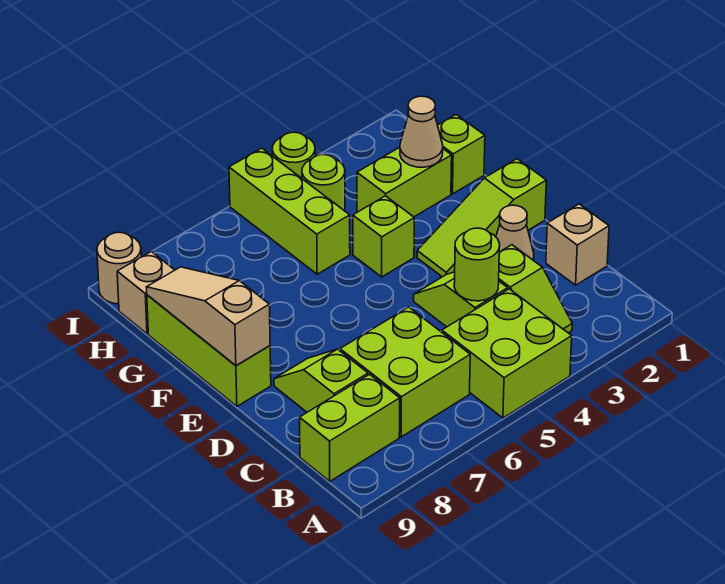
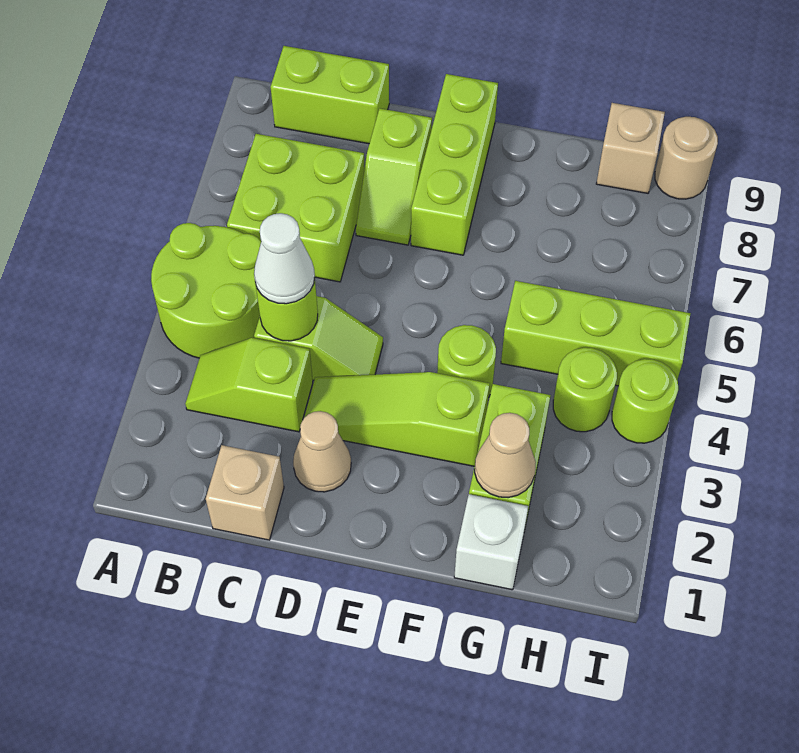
lime 2x2 brick [442,289,572,418] -> lime 2x2 round brick [151,223,261,358]
lime 1x2 brick [299,374,400,481] -> lime 1x2 brick turned to [271,46,389,144]
none -> white 1x1 cone [254,213,315,304]
lime 1x2 slope [274,349,368,412] -> lime 1x2 slope turned to [356,108,432,245]
lime 1x3 slope [417,159,546,277] -> lime 1x3 slope turned to [304,372,490,466]
lime 1x3 brick [147,295,271,406] -> lime 1x3 brick turned to [411,74,498,255]
tan 1x3 slope [146,267,270,365] -> none
lime 1x1 brick [353,196,414,277] -> lime 1x1 round brick [437,325,496,398]
lime 1x1 brick [438,115,485,194] -> white 1x1 brick [454,494,528,590]

